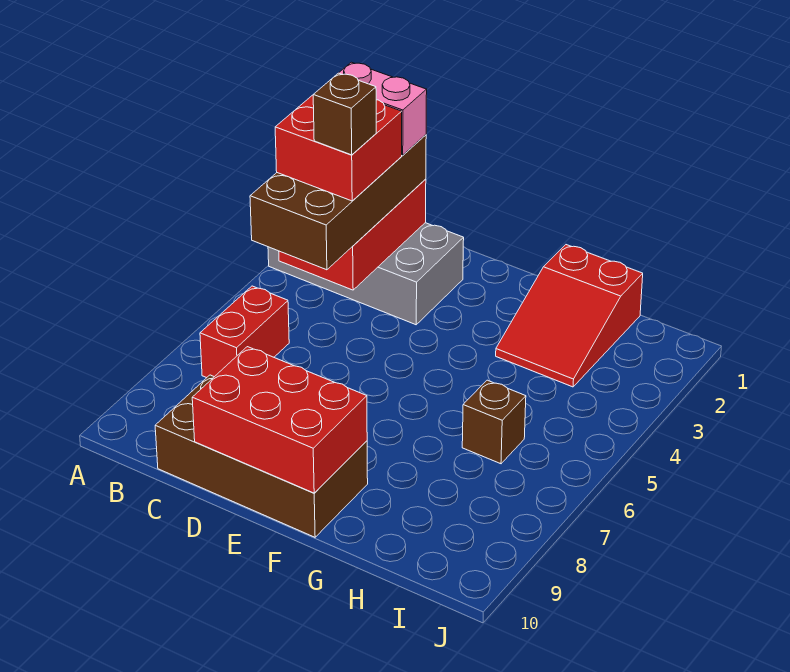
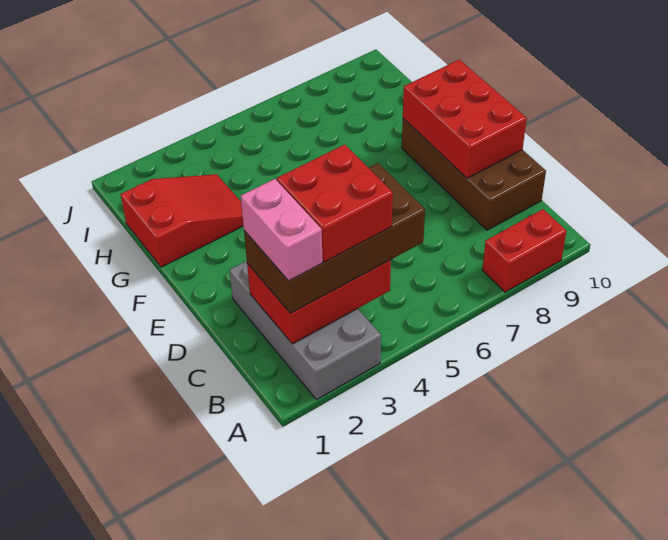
red 1x2 brick [200,286,289,378] -> red 1x2 brick moved to [482,209,566,292]
brown 1x1 brick [313,73,376,155] -> none
brown 1x1 brick [462,380,526,464] -> none

